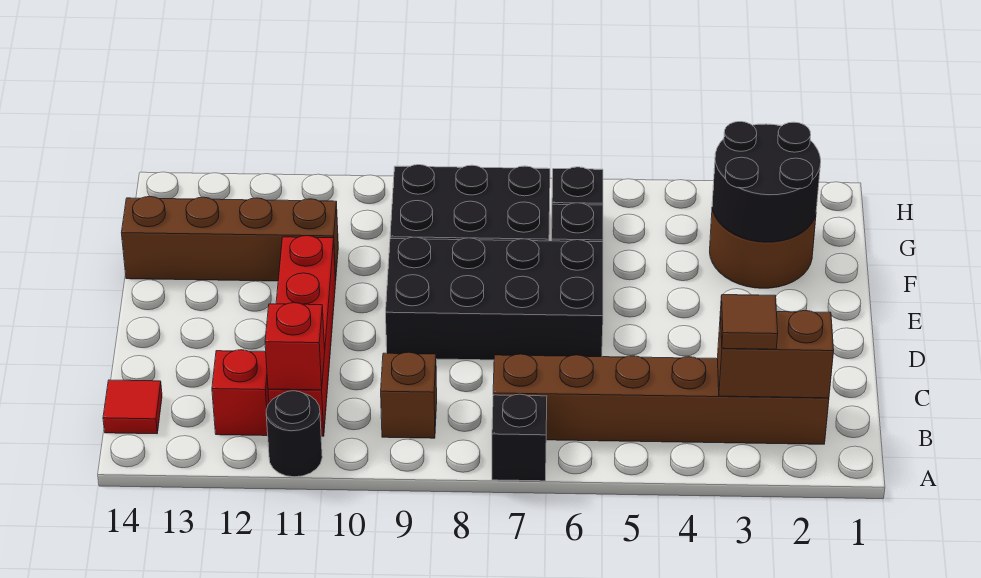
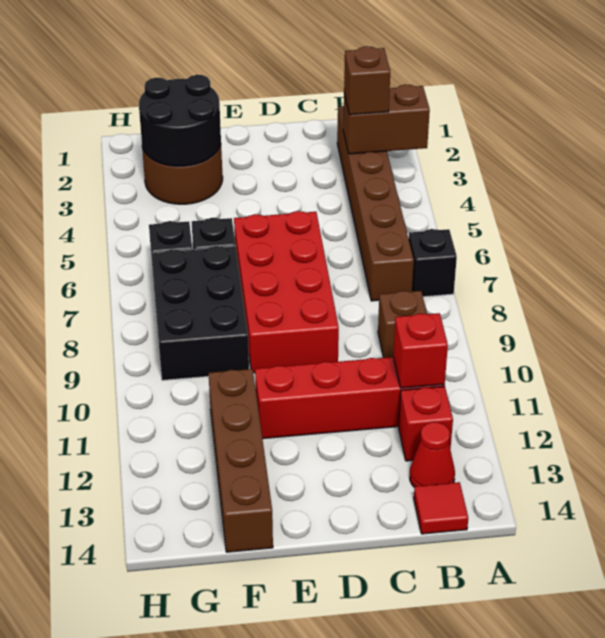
black 1x1 round brick [266,391,322,477] -> none
brown 1x2 brick [718,311,834,398] -> brown 1x2 brick turned to [343,84,430,154]
brown 1x1 tile [721,295,778,349] -> brown 1x1 brick [344,46,390,115]
none -> red 1x1 cone [410,422,455,487]
black 2x4 brick [386,237,603,360] -> red 2x4 brick [234,211,339,373]

